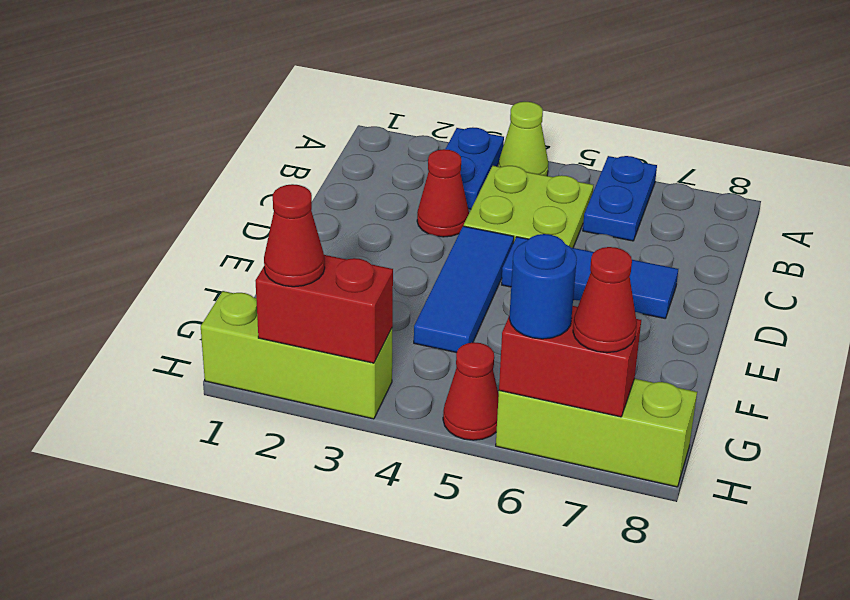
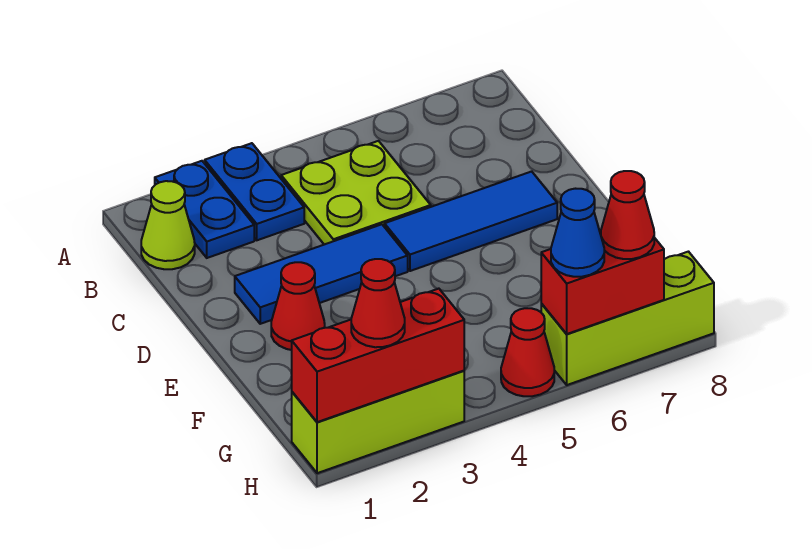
lime 1x1 cone [498,102,548,176] -> lime 1x1 cone moved to [141,181,195,269]
blue 1x2 plate [583,156,657,241] -> blue 1x2 plate moved to [155,161,254,258]
red 1x1 cone [417,149,469,237] -> red 1x1 cone moved to [271,262,325,350]
blue 1x3 tile [414,226,514,353] -> blue 1x3 tile turned to [235,224,408,324]
red 1x2 brick [255,255,393,363] -> red 1x3 brick [292,289,464,422]
blue 1x1 round brick [509,234,577,339] -> blue 1x1 cone [551,189,604,277]

